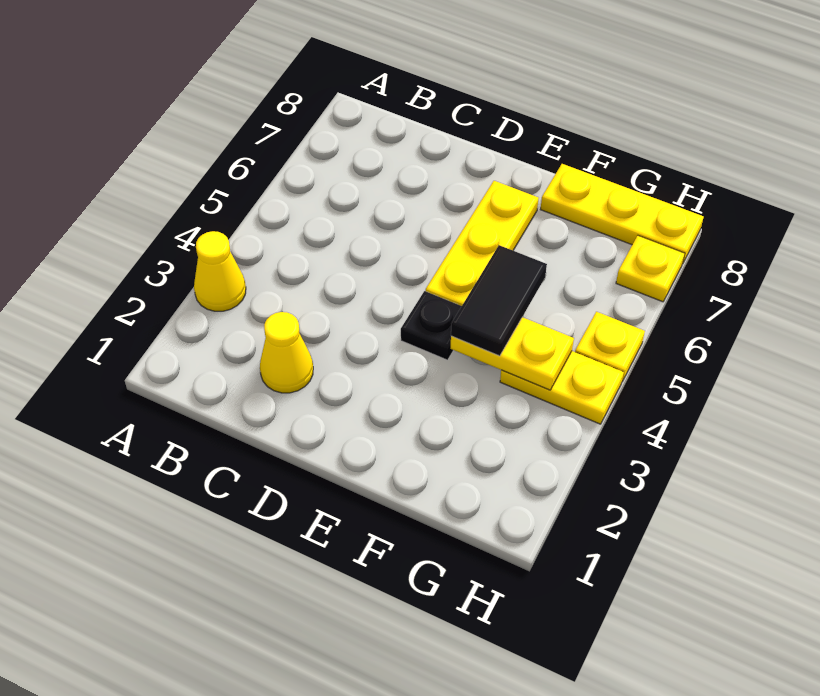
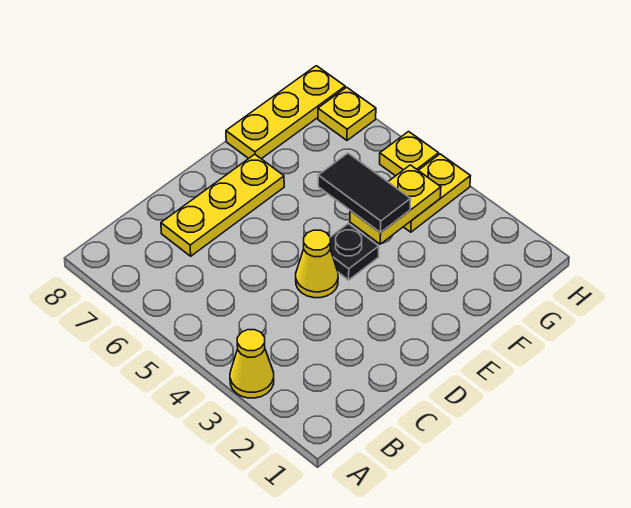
yellow 1x1 cone [260,312,313,393] -> yellow 1x1 cone moved to [296,230,338,298]
yellow 1x3 plate [426,181,539,306] -> yellow 1x3 plate turned to [161,154,284,256]

